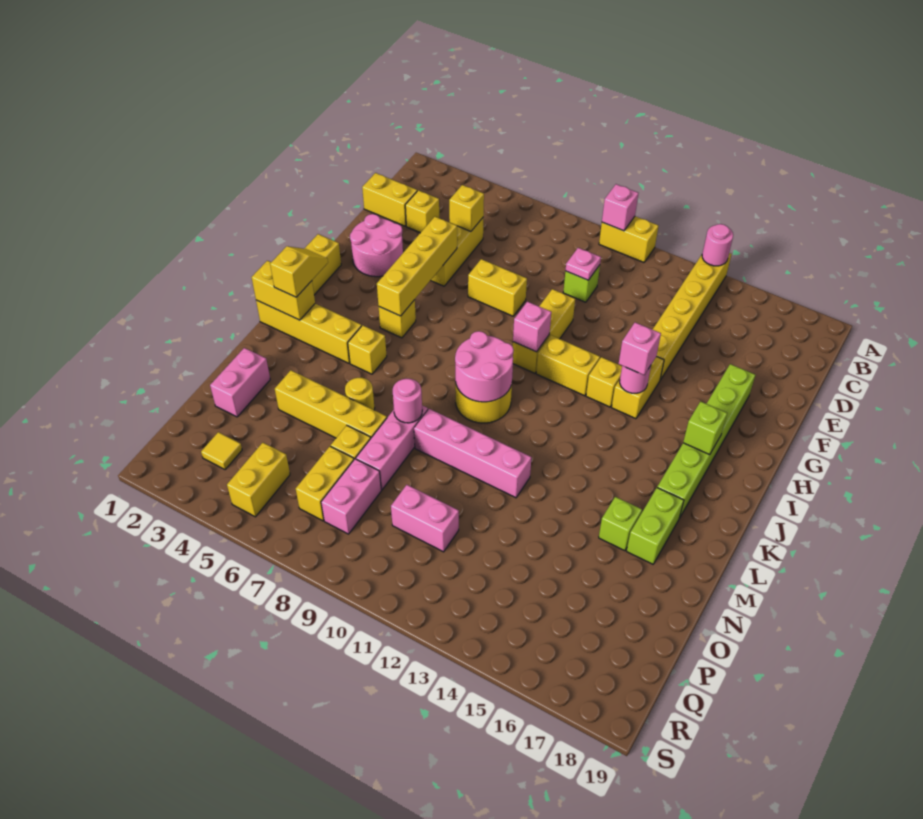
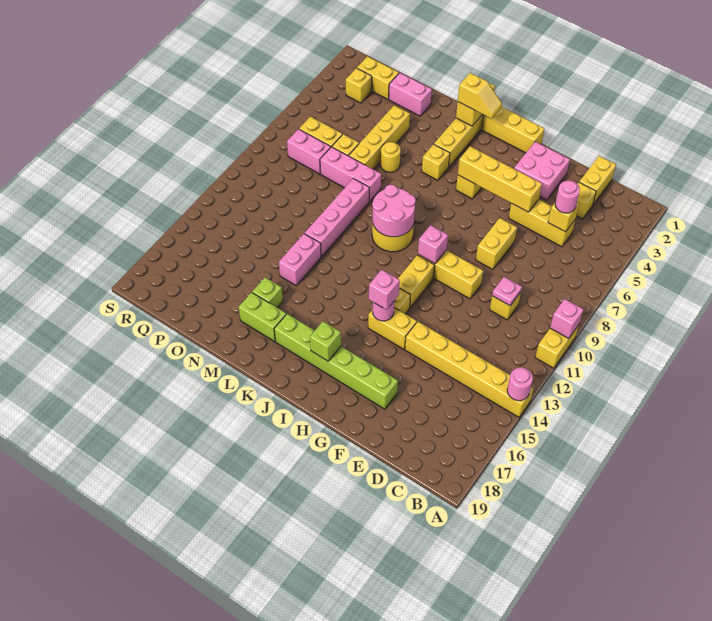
lime 1x1 brick [563,265,600,302] -> yellow 1x1 brick [490,292,521,320]
pink 2x2 round brick [350,214,403,277] -> pink 2x2 brick [514,142,570,200]
pink 1x1 round brick [393,379,422,423] -> pink 1x1 round brick moved to [555,181,580,213]
pink 1x2 brick [391,485,459,552] -> pink 1x2 brick moved to [279,234,321,286]
yellow 1x1 tile [201,432,242,470] -> yellow 1x1 brick [346,68,372,103]
yellow 1x2 brick [227,443,290,517] -> yellow 1x2 brick moved to [357,56,399,99]

